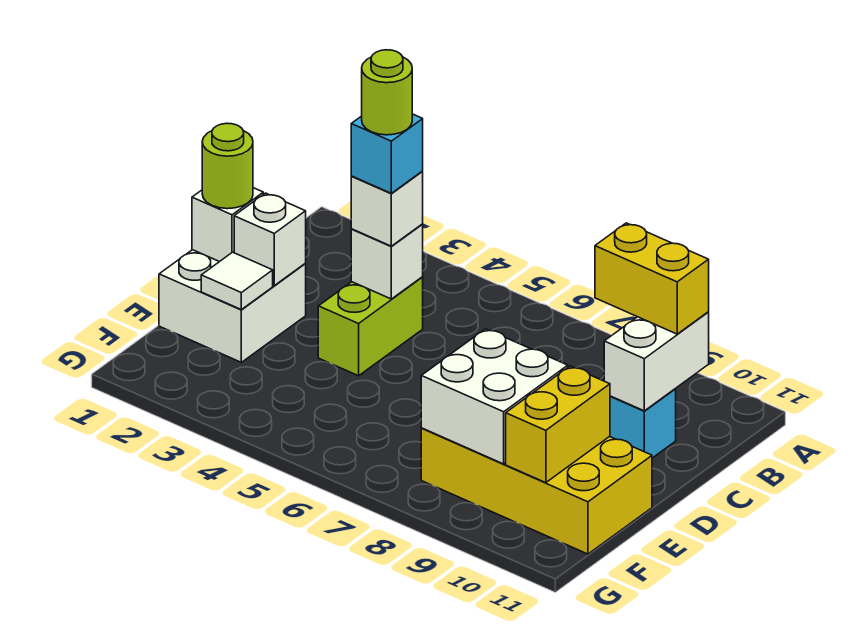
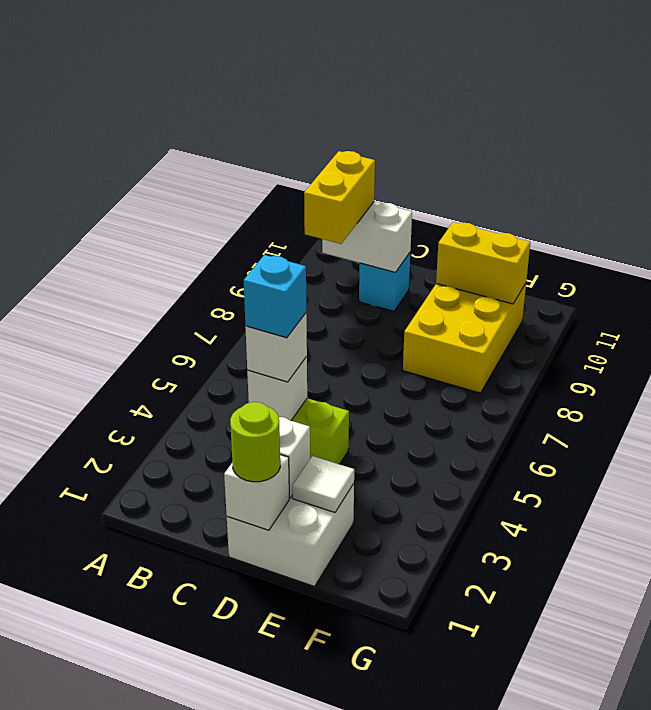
lime 1x1 round brick [362,50,412,135] -> none
yellow 2x4 brick [421,428,652,554] -> yellow 2x3 brick [403,283,526,393]
white 2x2 brick [421,329,568,464] -> none

